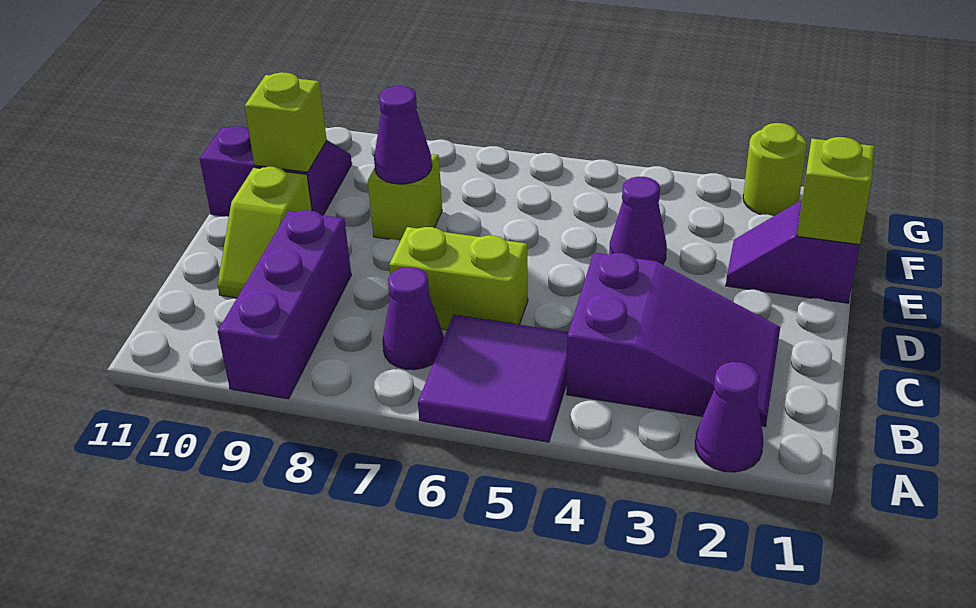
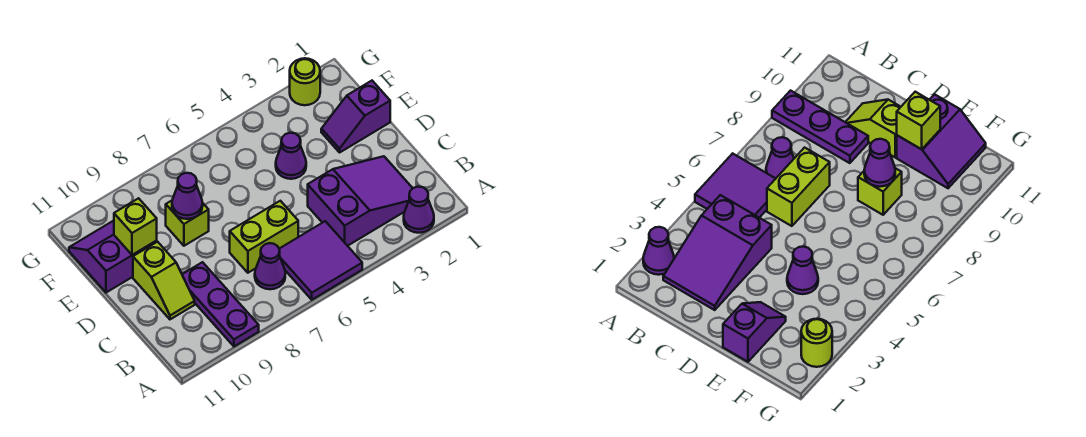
purple 1x3 brick [218,210,351,399] -> purple 1x3 plate [182,262,259,346]
lime 1x1 brick [797,137,875,245] -> none

